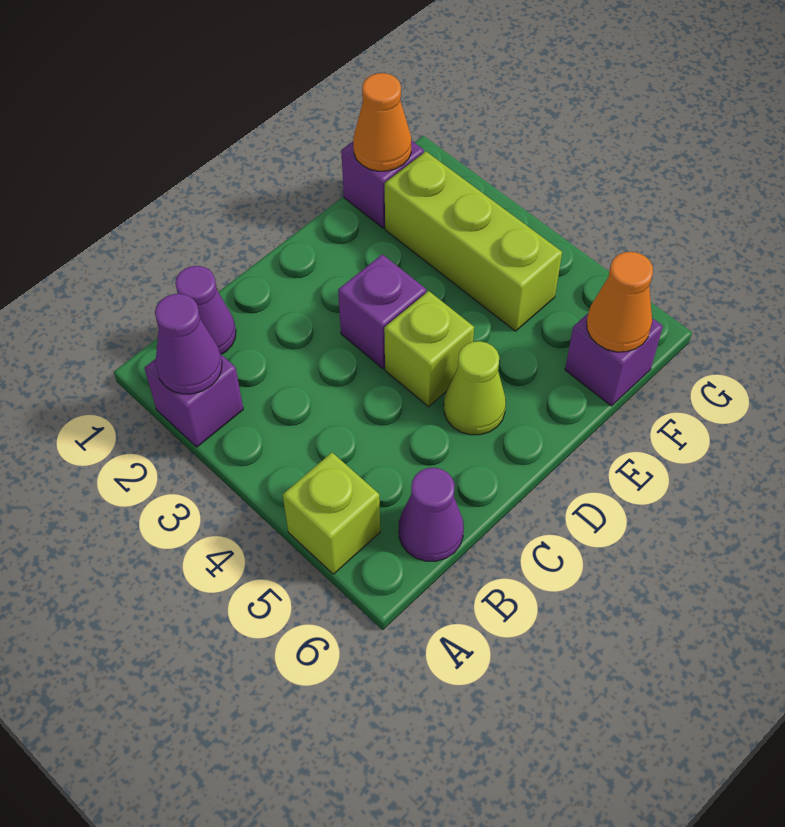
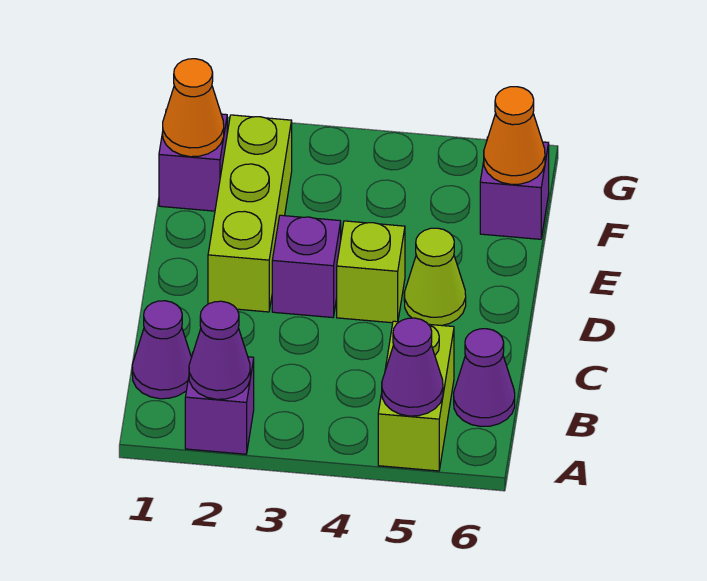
lime 1x1 brick [283,453,380,574] -> lime 1x2 brick [378,321,454,471]
none -> purple 1x1 cone [382,318,443,416]
lime 1x3 brick [385,151,562,331] -> lime 1x3 brick turned to [208,115,292,312]

